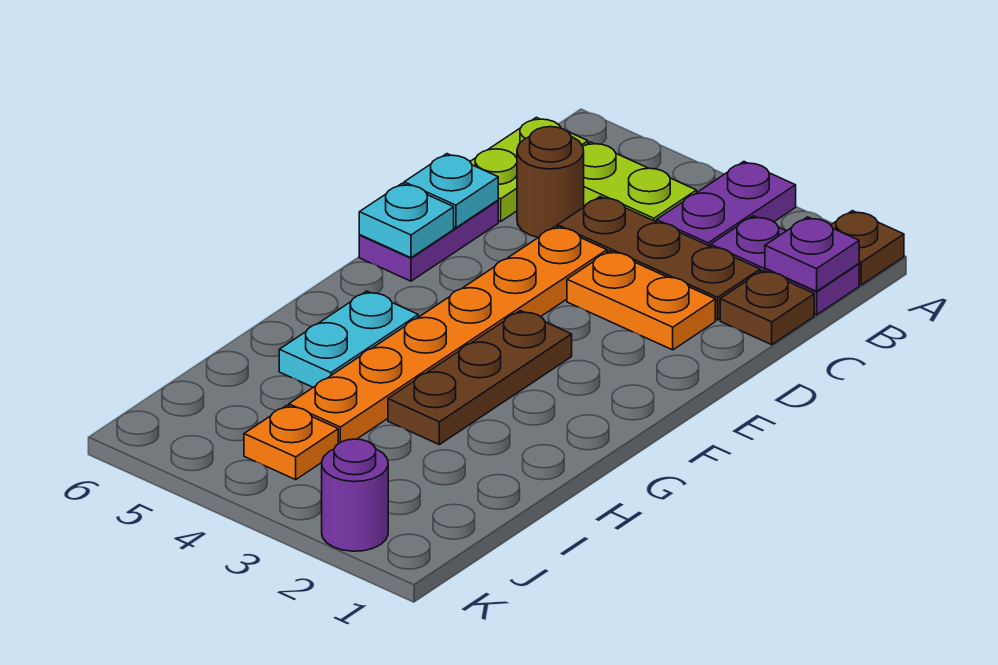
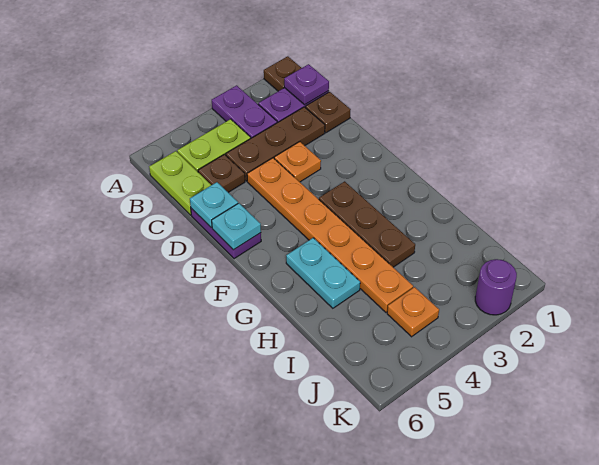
brown 1x1 round brick [517,127,584,237] -> brown 1x1 plate [198,154,245,192]
orange 1x2 plate [567,251,715,350] -> orange 1x1 plate [274,142,321,182]

